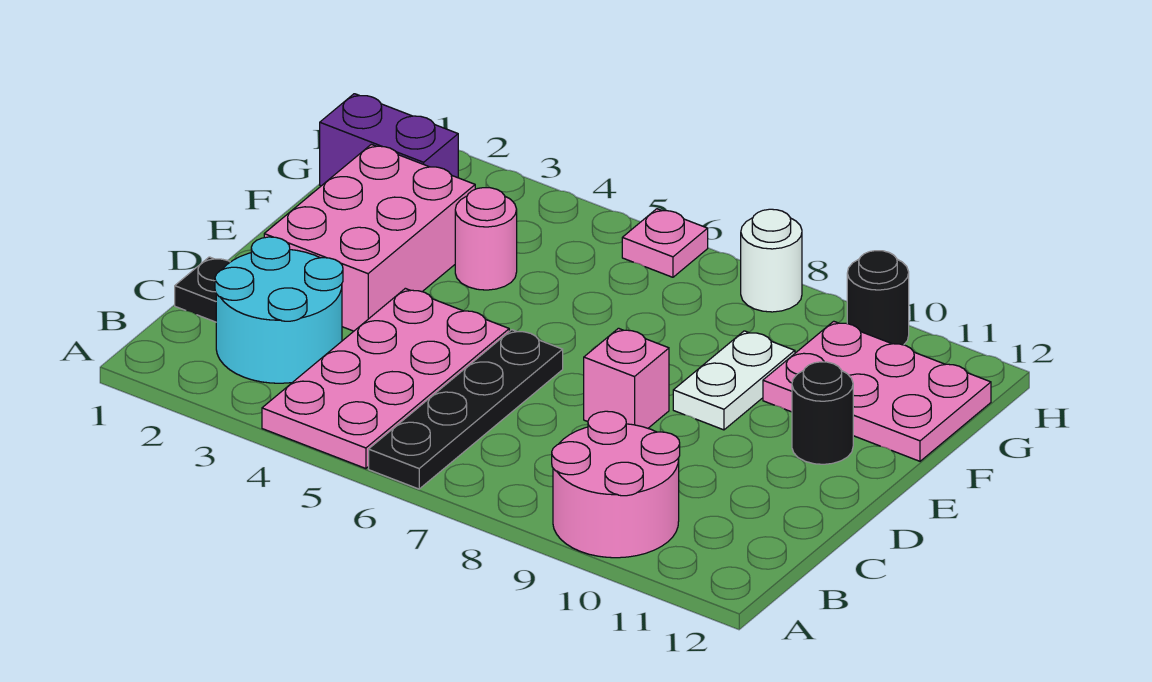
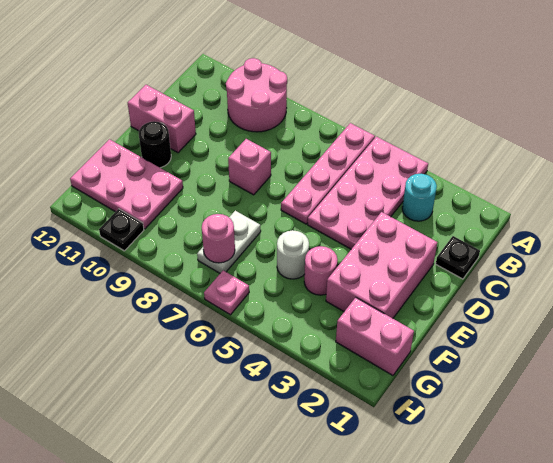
black 1x4 plate [369,330,563,489] -> pink 1x4 plate [281,123,375,224]
cyan 2x2 round brick [215,237,343,383] -> cyan 1x1 round brick [402,174,437,221]
none -> pink 1x2 brick [128,85,196,153]
white 1x2 plate [673,331,795,430] -> white 1x2 plate moved to [197,211,261,273]
purple 1x2 brick [320,94,458,186] -> pink 1x2 brick [336,297,414,375]
none -> pink 1x1 round brick [202,214,235,263]
white 1x1 round brick [741,209,802,312] -> white 1x1 round brick moved to [277,230,309,279]
black 1x1 round brick [847,251,909,345] -> black 1x1 plate [99,209,144,251]

